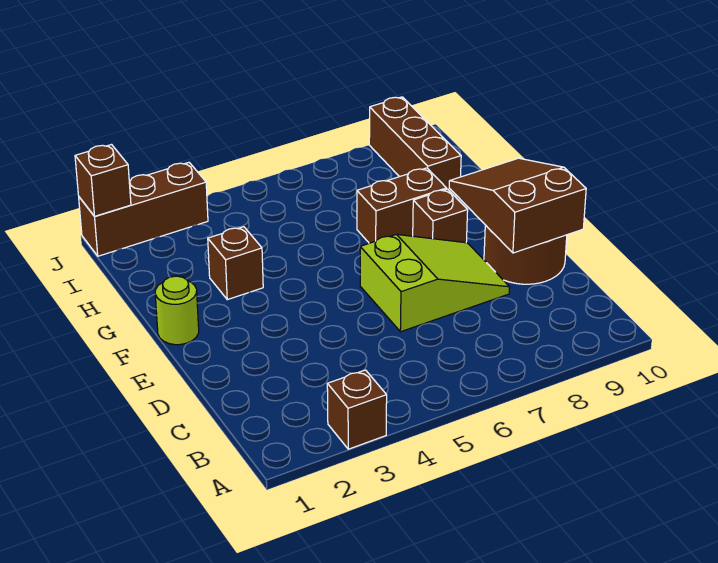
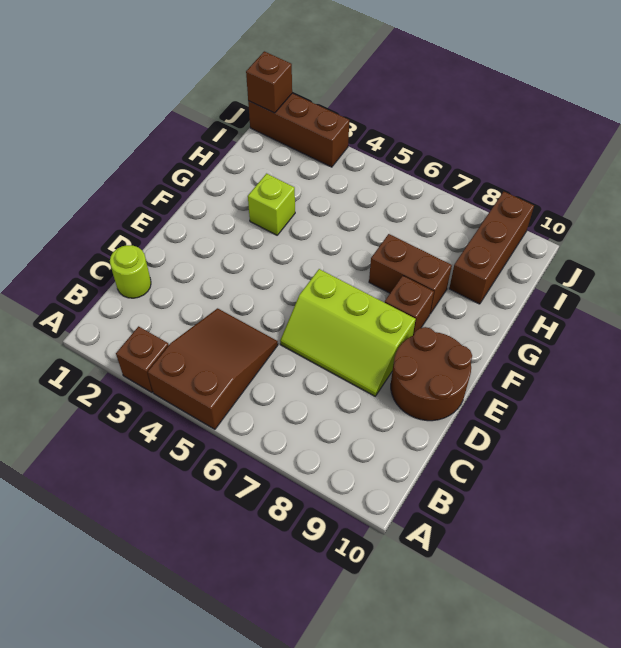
lime 2x3 slope [360,234,510,332] -> lime 2x3 slope turned to [280,269,416,396]
brown 2x3 slope [449,158,586,253] -> brown 2x3 slope moved to [148,308,278,429]
lime 1x1 round brick [155,276,199,345] -> lime 1x1 round brick moved to [110,245,151,298]
brown 1x1 brick [208,227,263,300] -> lime 1x1 brick [248,174,295,235]

